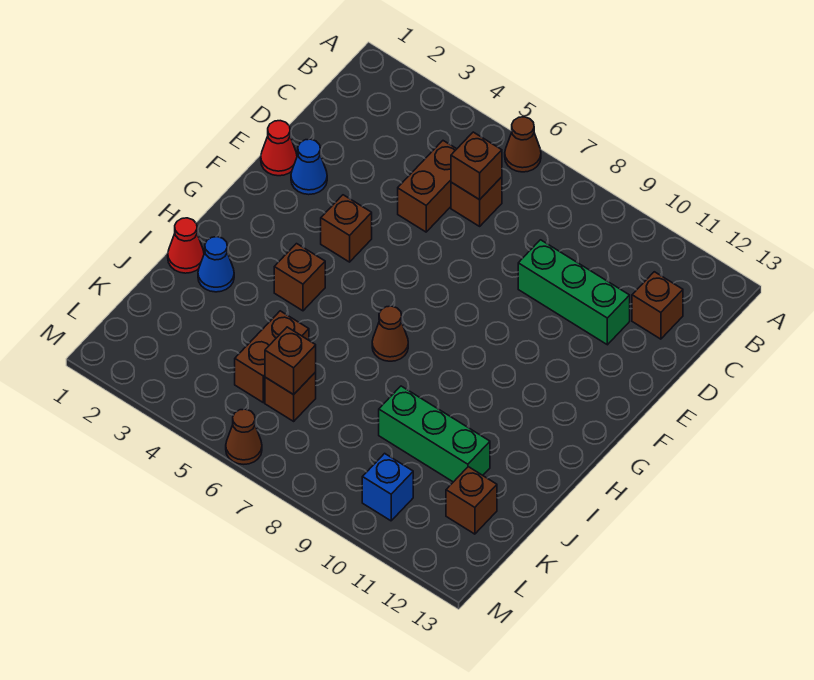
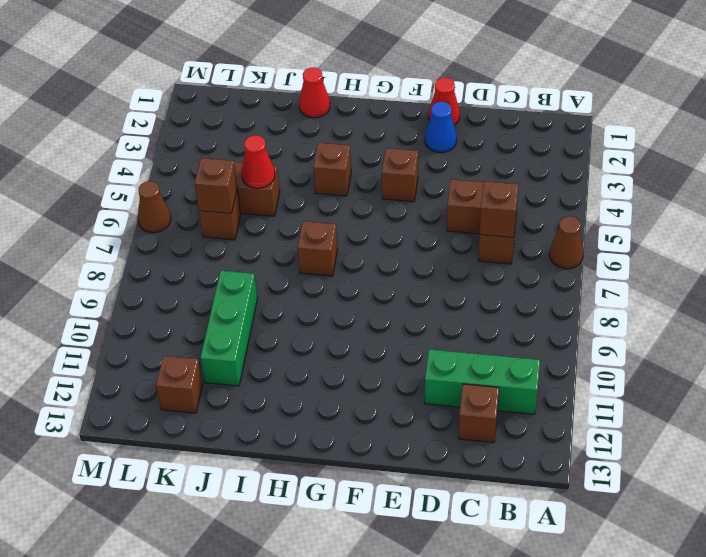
green 1x3 brick [518,240,630,345] -> green 1x3 brick turned to [425,349,540,414]
brown 1x1 cone [372,306,408,361] -> brown 1x1 brick [298,221,337,276]
blue 1x1 cone [198,237,234,292] -> none
none -> red 1x1 cone [242,135,275,188]
blue 1x1 brick [362,453,413,521] -> none

